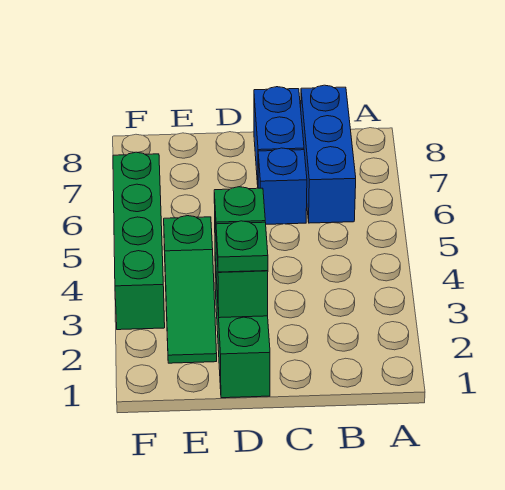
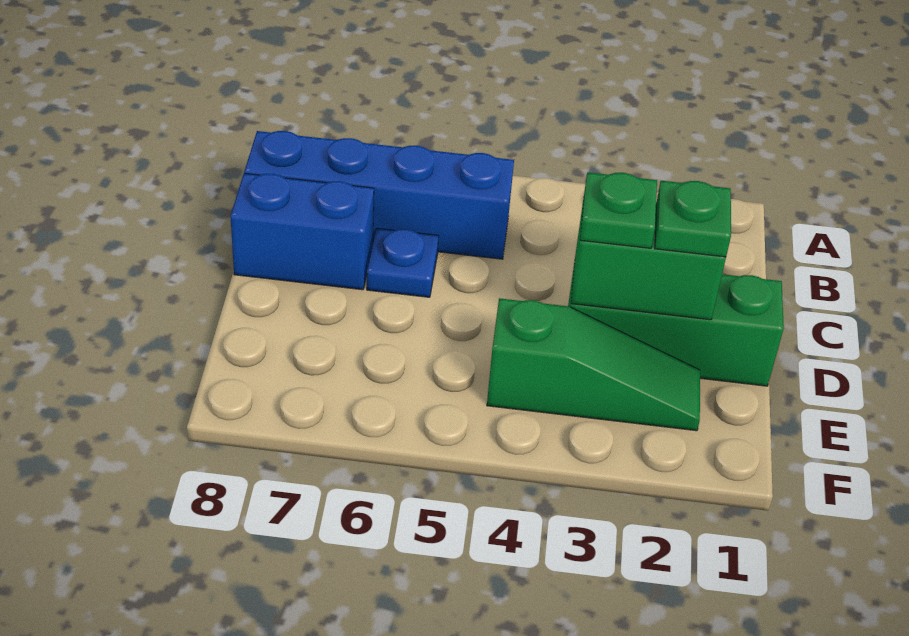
blue 1x3 brick [301,85,356,223] -> blue 1x4 brick [244,131,514,259]
blue 1x1 brick [258,148,307,224] -> blue 1x1 plate [367,228,439,297]
green 1x4 brick [113,152,165,330] -> none

